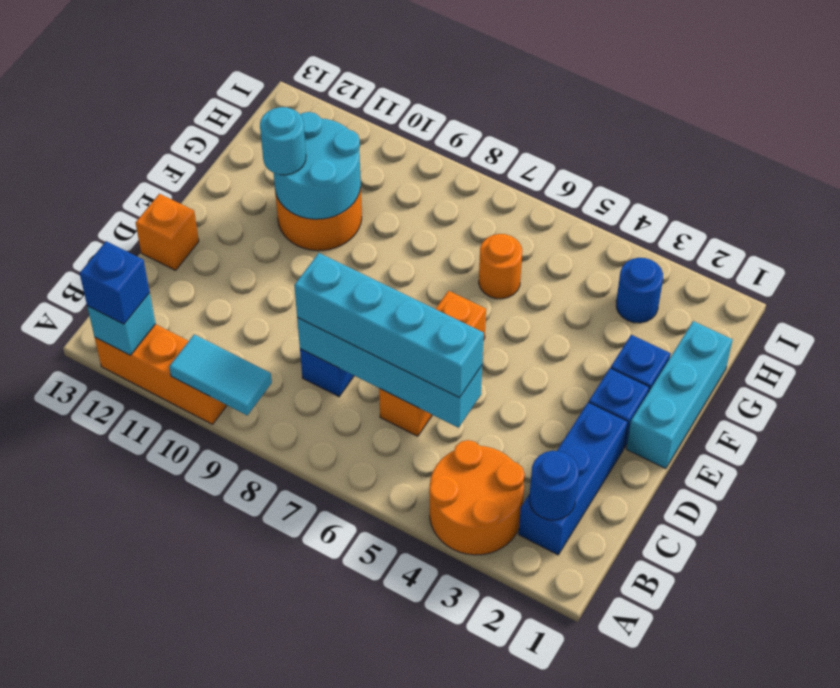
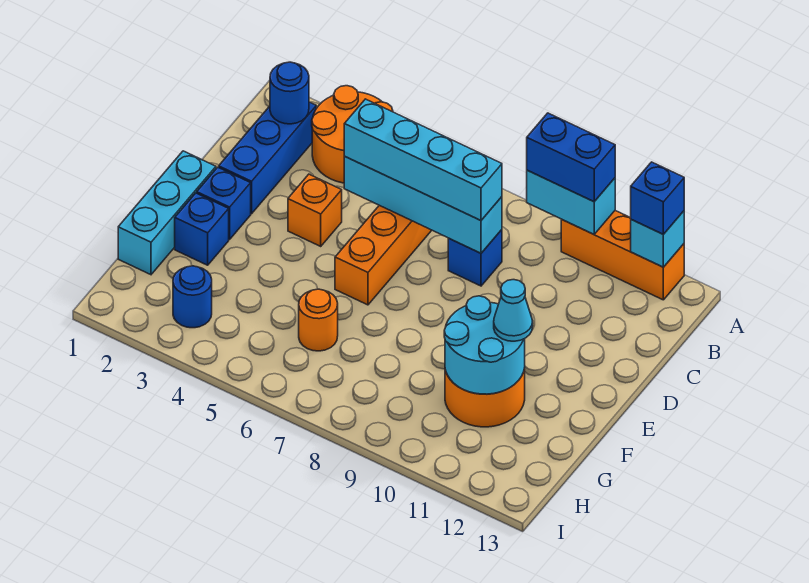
cyan 1x2 tile [169,335,272,415] -> cyan 1x2 brick [527,170,615,234]
none -> blue 1x2 brick [527,113,615,202]
orange 1x1 brick [136,194,199,270] -> orange 1x1 brick moved to [288,174,342,246]
cyan 1x1 round brick [260,107,306,175] -> cyan 1x1 cone [494,280,533,341]

